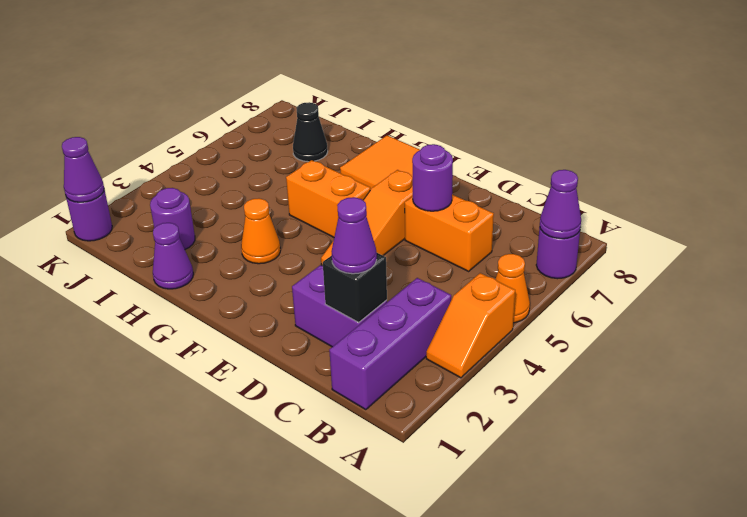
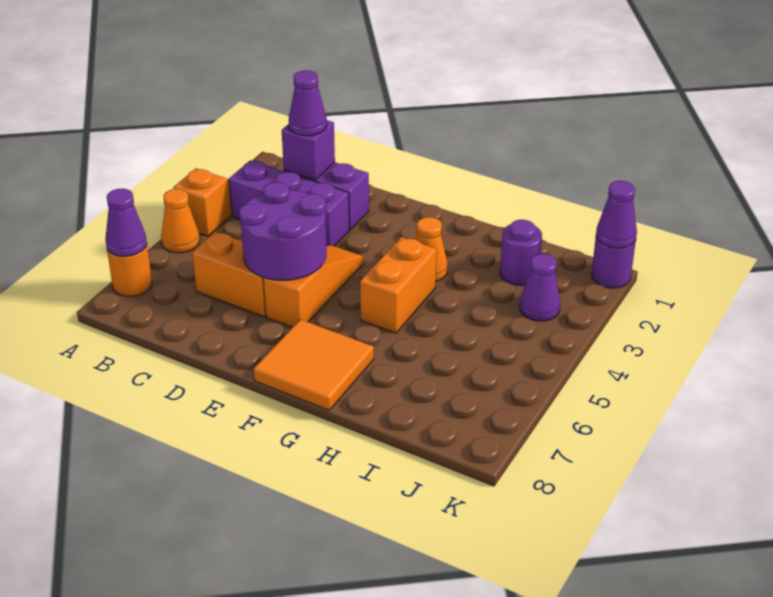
purple 1x1 round brick [536,227,580,279] -> orange 1x1 round brick [107,245,152,296]
purple 1x3 brick [329,278,452,410] -> purple 1x3 brick turned to [229,161,349,246]
black 1x1 brick [323,253,387,323] -> purple 1x1 brick [282,120,335,180]
purple 1x1 round brick [412,144,453,211] -> purple 2x2 round brick [239,182,327,280]
orange 1x2 brick [286,160,370,237] -> orange 1x2 brick turned to [360,237,436,333]
purple 1x1 cone [153,223,193,289] -> purple 1x1 cone moved to [520,254,560,321]
black 1x1 cone [293,102,328,162] -> none

